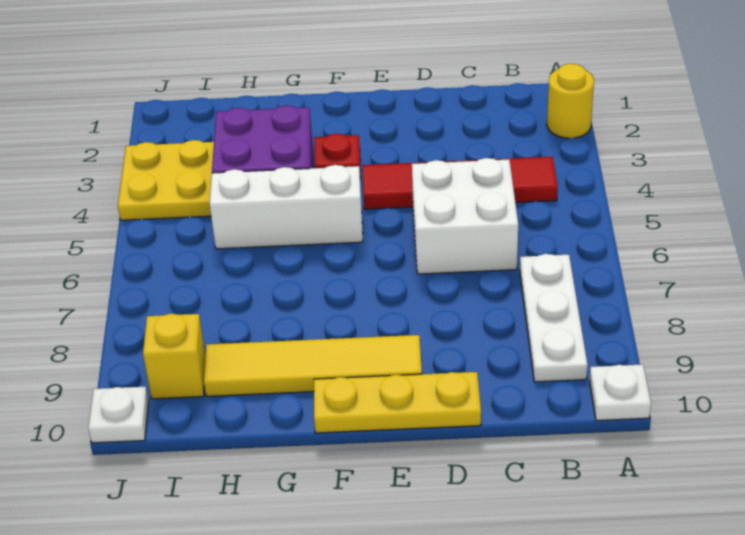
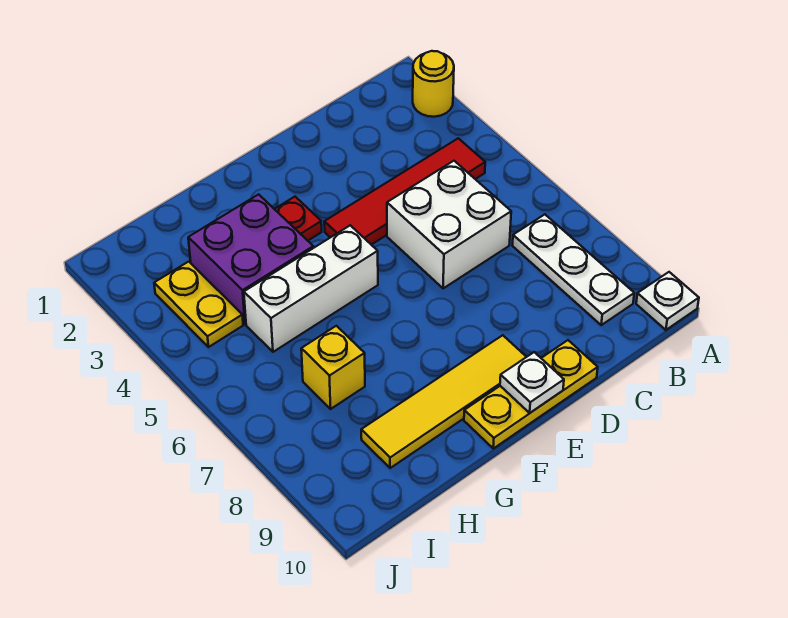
yellow 2x2 plate [118,140,214,220] -> yellow 1x2 plate [154,262,243,347]
yellow 1x1 brick [143,314,206,399] -> yellow 1x1 brick moved to [301,326,365,409]
white 1x1 plate [88,387,149,443] -> white 1x1 plate moved to [500,352,564,413]

